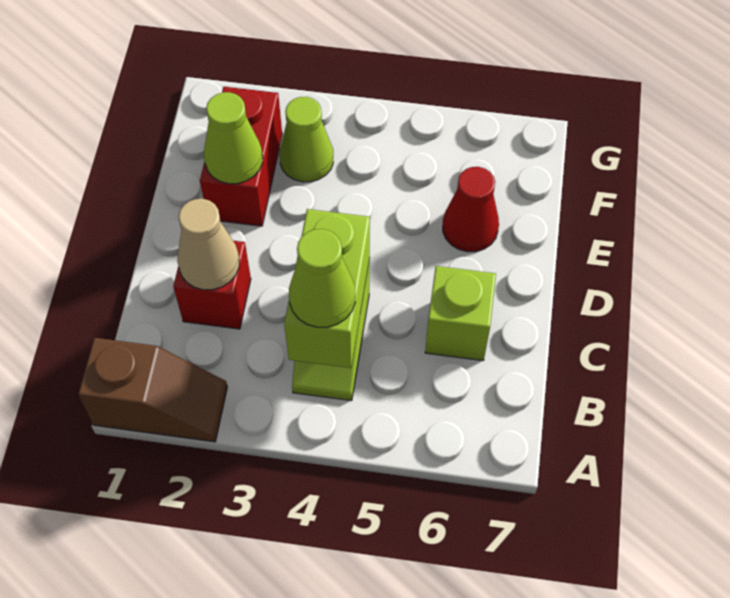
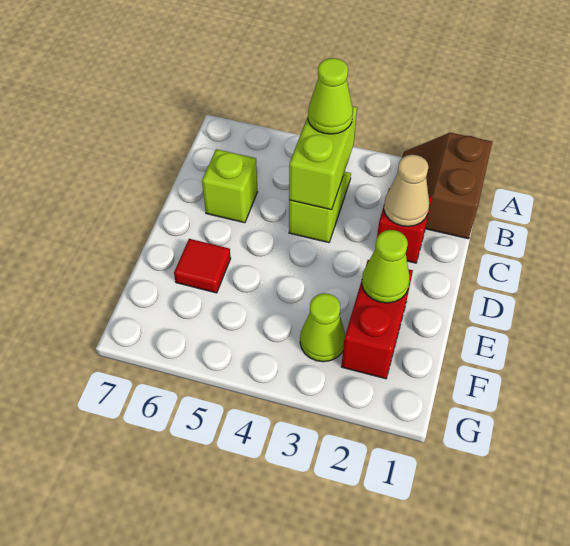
brown 1x2 slope [78,338,227,442] -> brown 2x2 slope [402,133,492,239]
red 1x1 cone [443,167,499,252] -> red 1x1 tile [174,239,231,293]

